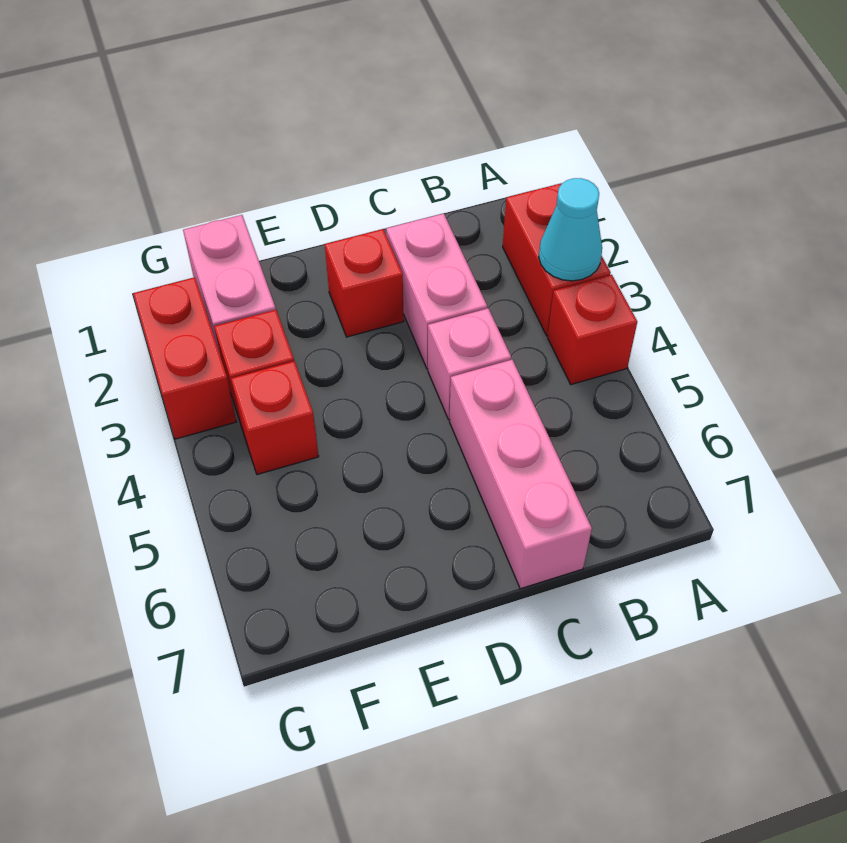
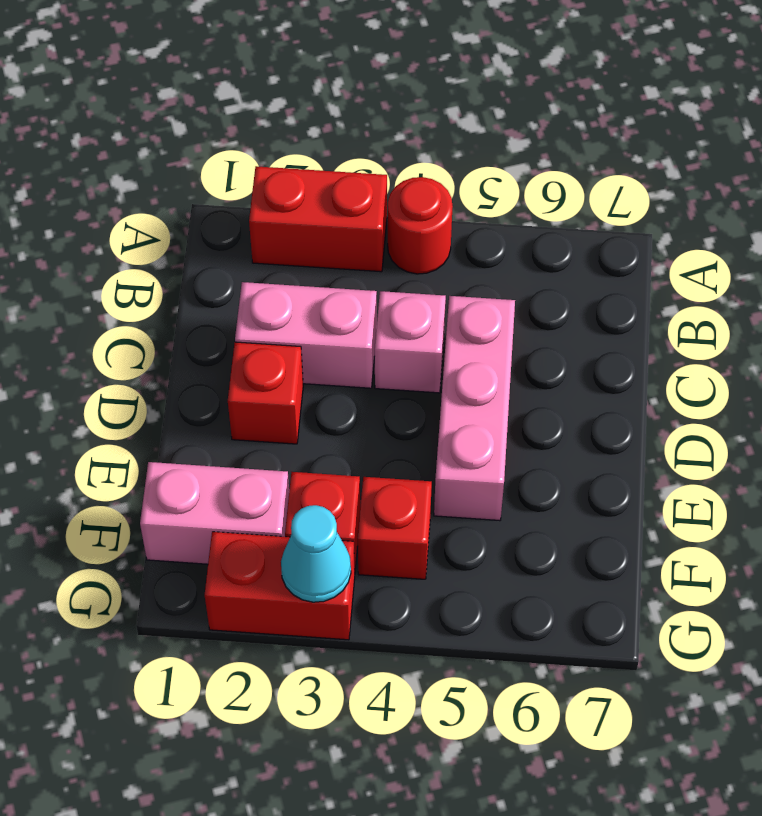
cyan 1x1 cone [539,178,602,281] -> cyan 1x1 cone moved to [281,505,351,602]
red 1x1 brick [548,275,637,385] -> red 1x1 round brick [388,177,453,274]
pink 1x3 brick [449,360,592,589] -> pink 1x3 brick turned to [434,296,515,521]

